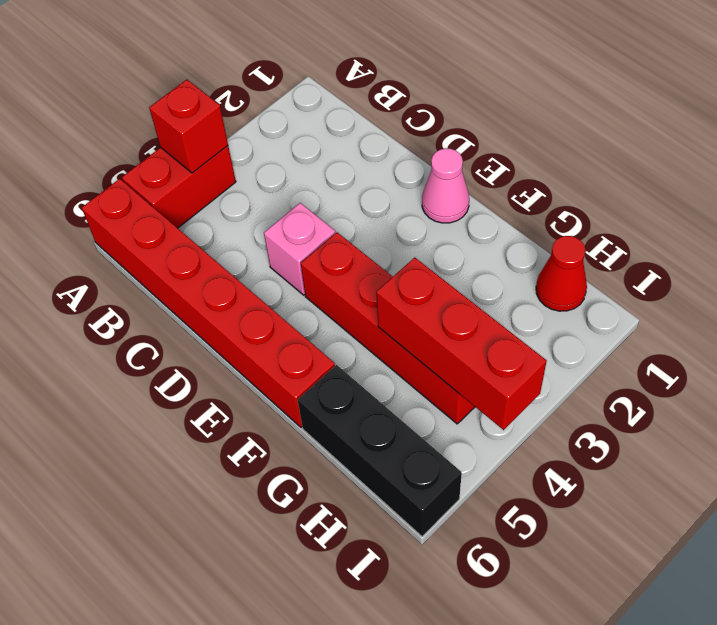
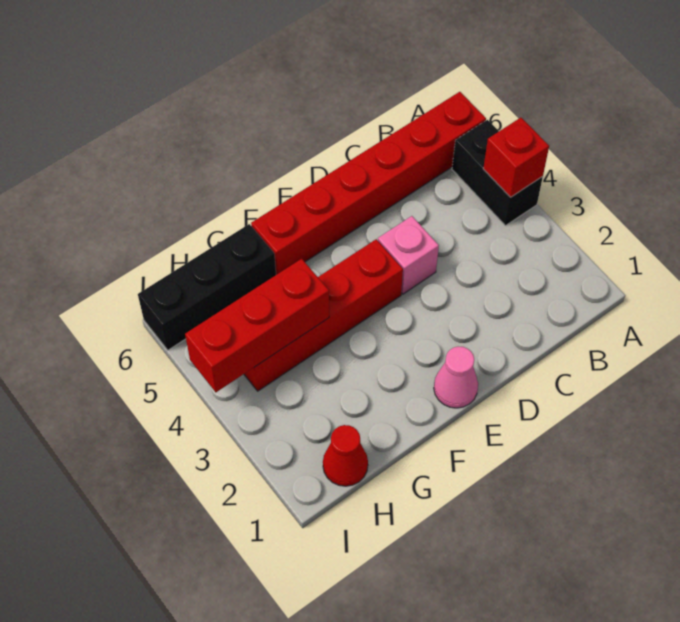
red 1x2 brick [122,146,236,228] -> black 1x2 brick [452,120,543,226]

